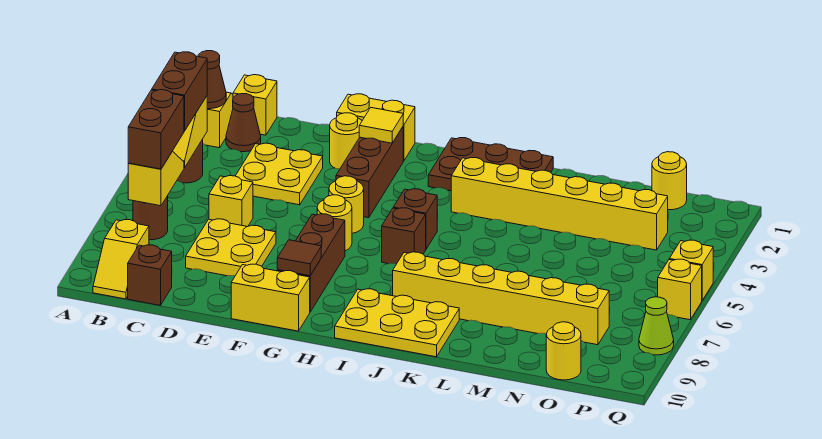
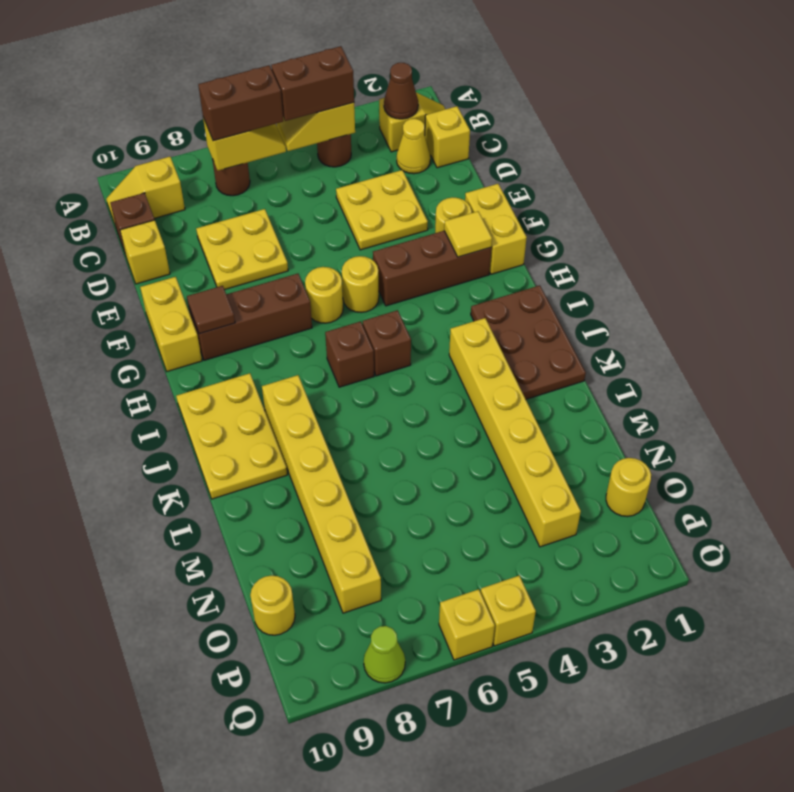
brown 1x1 cone [226,94,261,152] -> yellow 1x1 cone [397,119,430,174]
yellow 1x1 brick [209,175,253,227] -> yellow 1x1 brick moved to [120,220,170,284]

